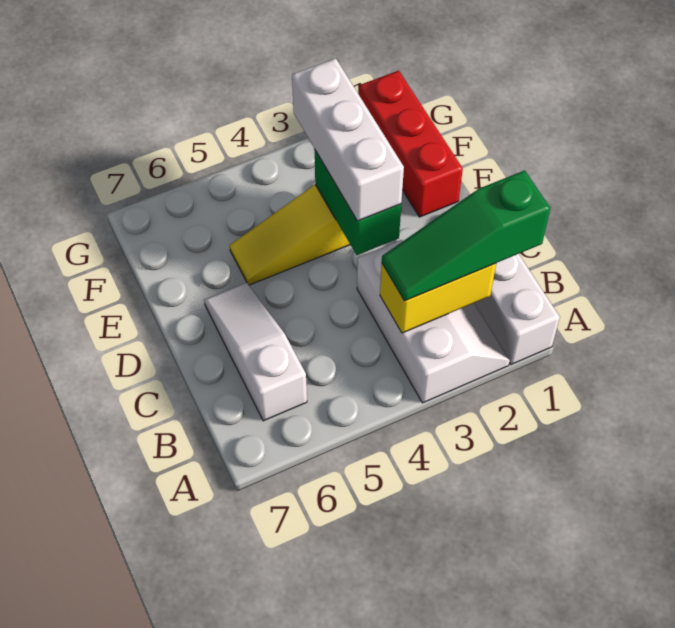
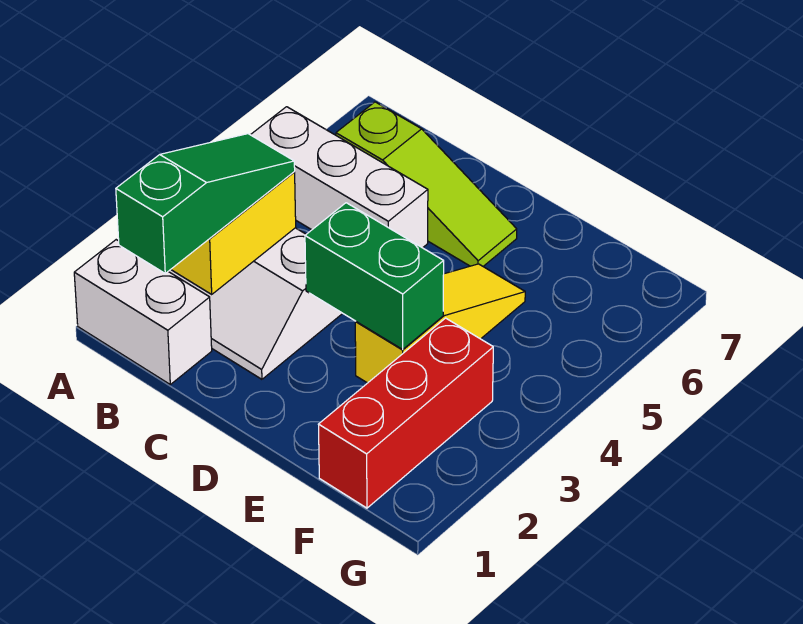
white 1x3 slope [204,283,307,421] -> lime 1x3 slope [336,102,517,266]
white 1x3 brick [292,58,404,221] -> white 1x3 brick moved to [251,107,428,248]
red 1x3 brick [359,71,463,217] -> red 1x3 brick turned to [318,318,493,508]

